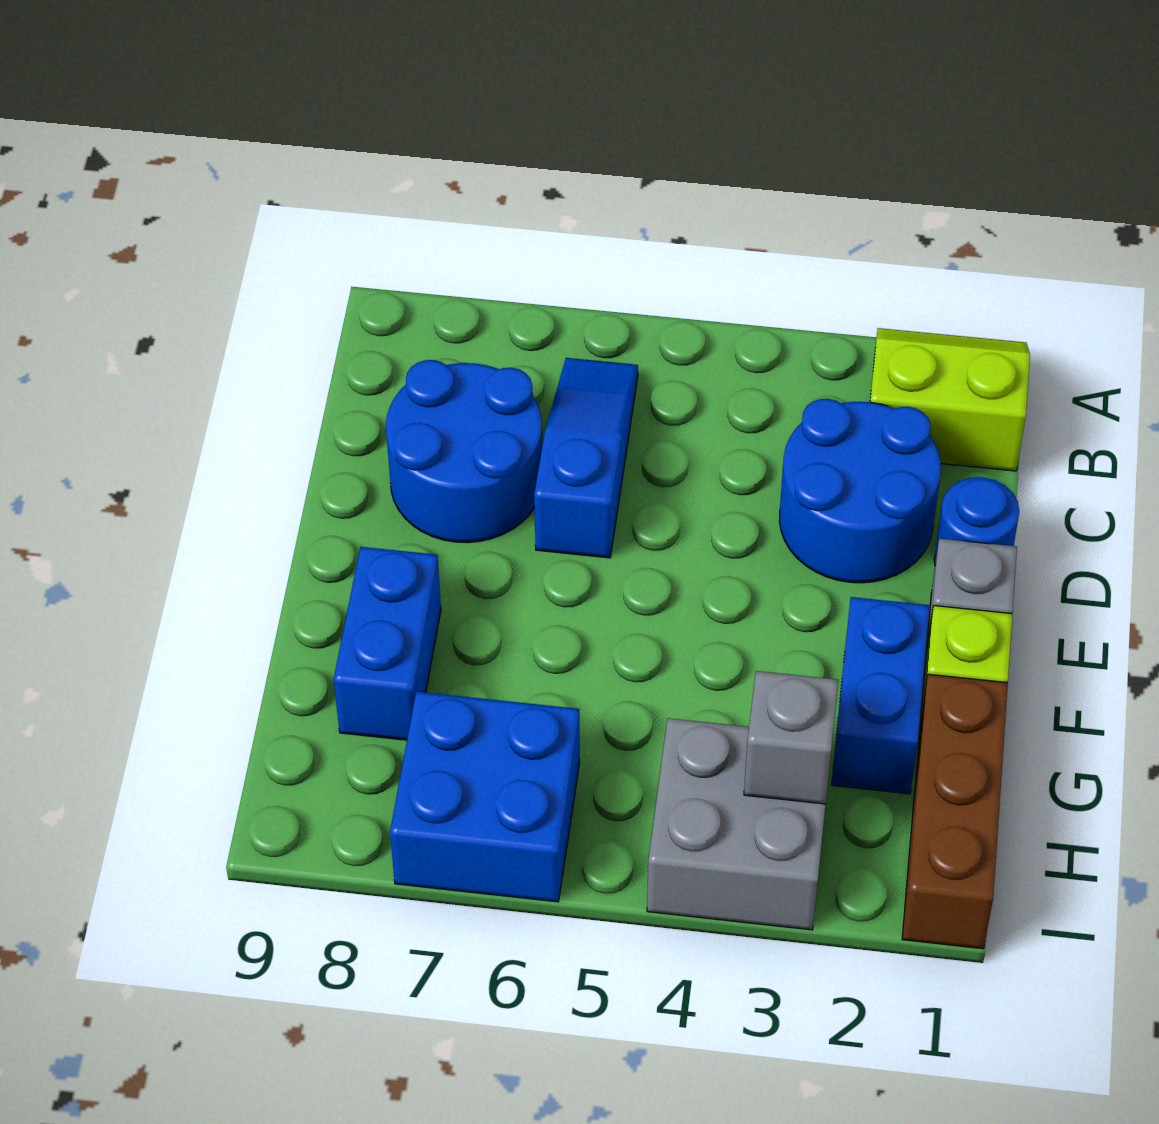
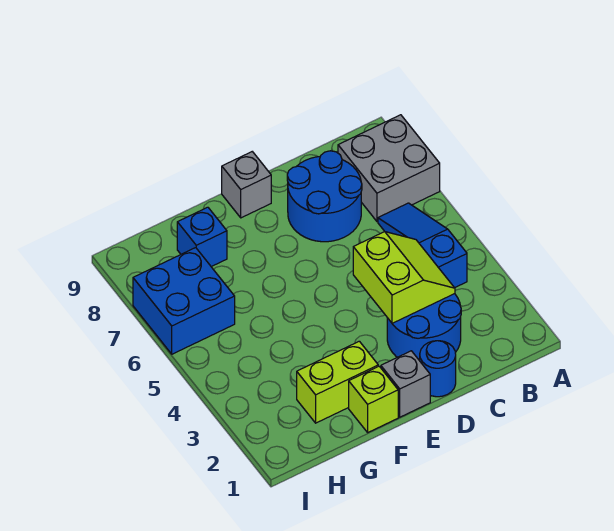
lime 2x2 slope [870,328,1030,471] -> lime 2x2 slope moved to [353,232,455,323]
blue 1x3 slope [534,358,638,558] -> blue 1x3 slope turned to [378,203,467,288]
blue 1x2 brick [831,597,929,794] -> lime 1x2 brick [297,341,378,423]
blue 1x2 brick [334,547,441,740] -> blue 1x1 brick [177,207,227,267]
brown 1x3 brick [902,674,1008,949] -> none
grey 2x2 brick [647,718,826,930] -> grey 2x2 brick moved to [338,115,440,221]
grey 1x1 brick [744,671,838,804] -> grey 1x1 brick moved to [222,152,271,218]

